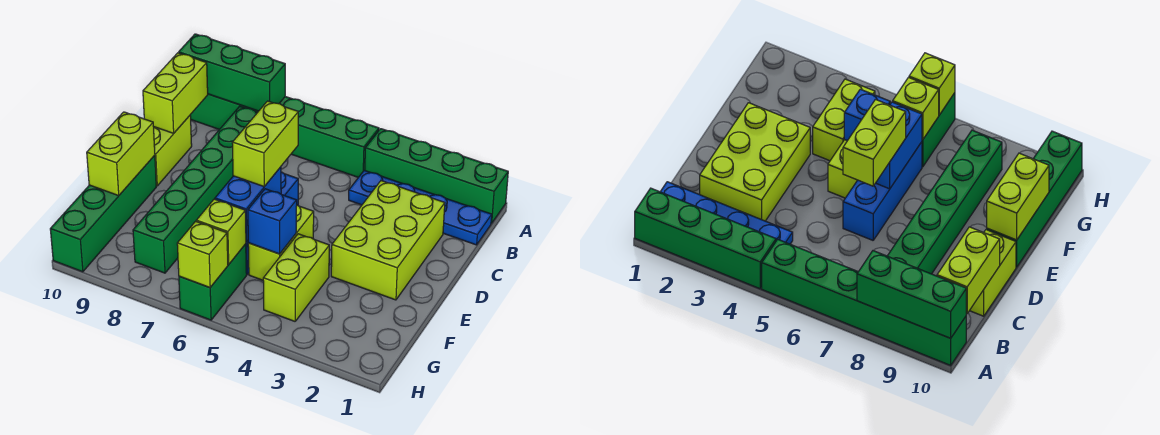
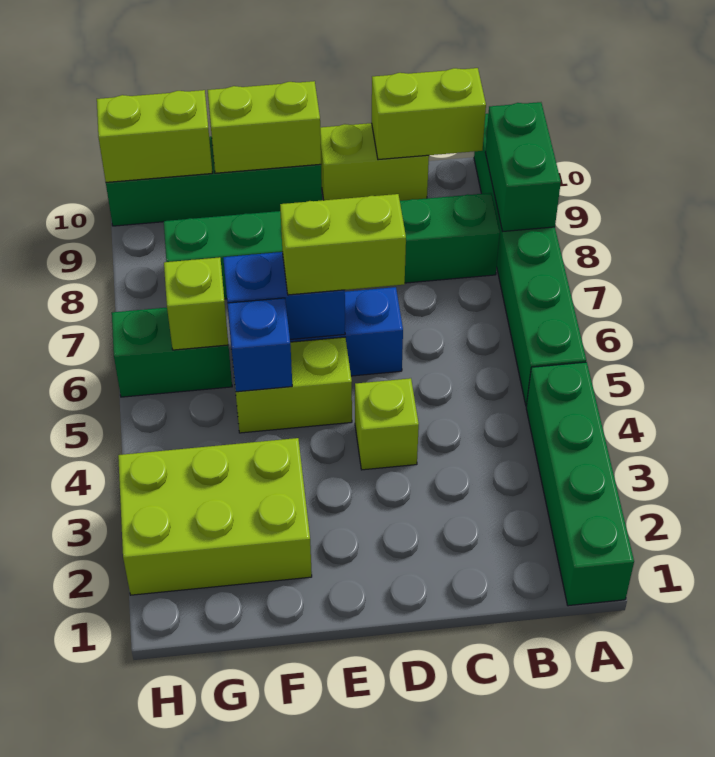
green 1x3 brick [179,34,285,111] -> green 1x2 brick [485,102,561,232]
blue 1x4 plate [349,170,492,245] -> none
lime 2x3 brick [331,181,445,300] -> lime 2x3 brick moved to [118,438,312,595]
lime 1x2 brick [263,234,329,321] -> lime 1x2 brick moved to [97,90,212,182]
lime 1x1 brick [177,221,228,288] -> lime 1x1 brick moved to [355,378,419,470]

